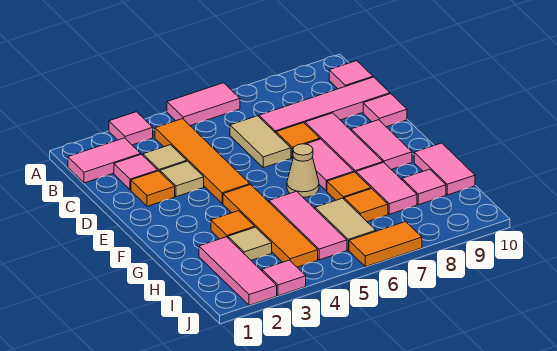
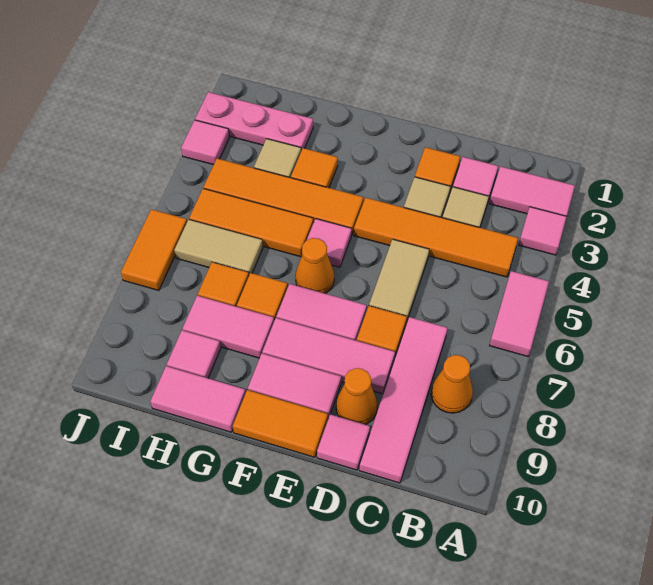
pink 1x2 tile [68,138,141,183] -> pink 1x2 tile turned to [490,166,575,216]
none -> orange 1x1 cone [431,355,473,413]
pink 1x1 tile [329,61,373,89] -> pink 1x1 tile moved to [307,219,352,267]
tan 1x2 tile [230,116,291,168] -> tan 1x2 tile turned to [369,239,429,322]
none -> orange 1x1 cone [336,368,377,425]
none -> orange 1x2 tile [233,390,328,457]
tan 1x1 cone [287,144,319,197] -> orange 1x1 cone [295,238,334,294]
pink 1x3 tile [269,191,347,260] -> orange 1x3 tile [189,188,314,257]
pink 1x3 tile [199,237,277,305] -> pink 1x3 plate [195,92,313,151]

